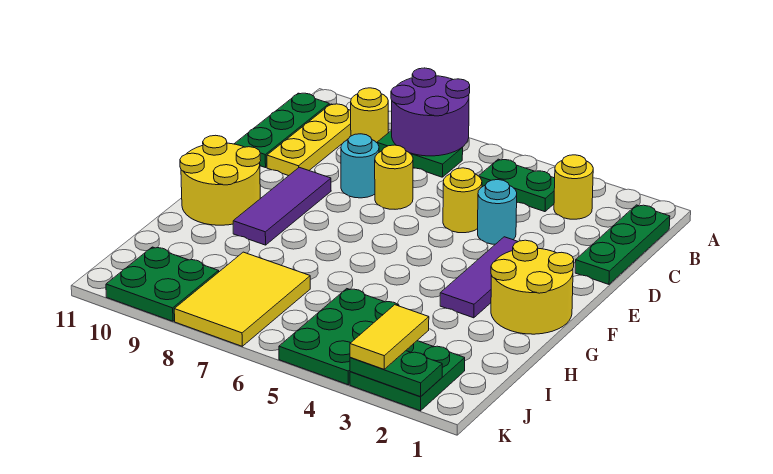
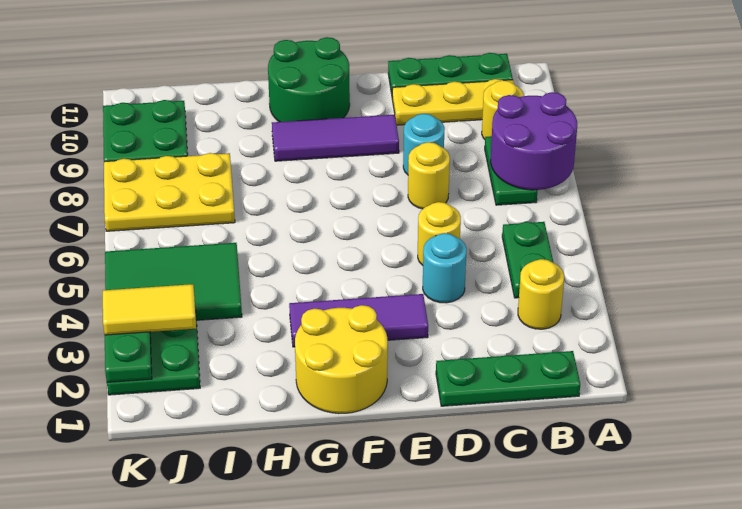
yellow 2x2 round brick [180,135,261,225] -> green 2x2 round brick [268,37,350,122]
green 2x3 plate [279,289,399,385] -> green 2x3 tile [105,243,242,320]
yellow 2x3 tile [174,252,310,346] -> yellow 2x3 plate [104,153,235,231]

